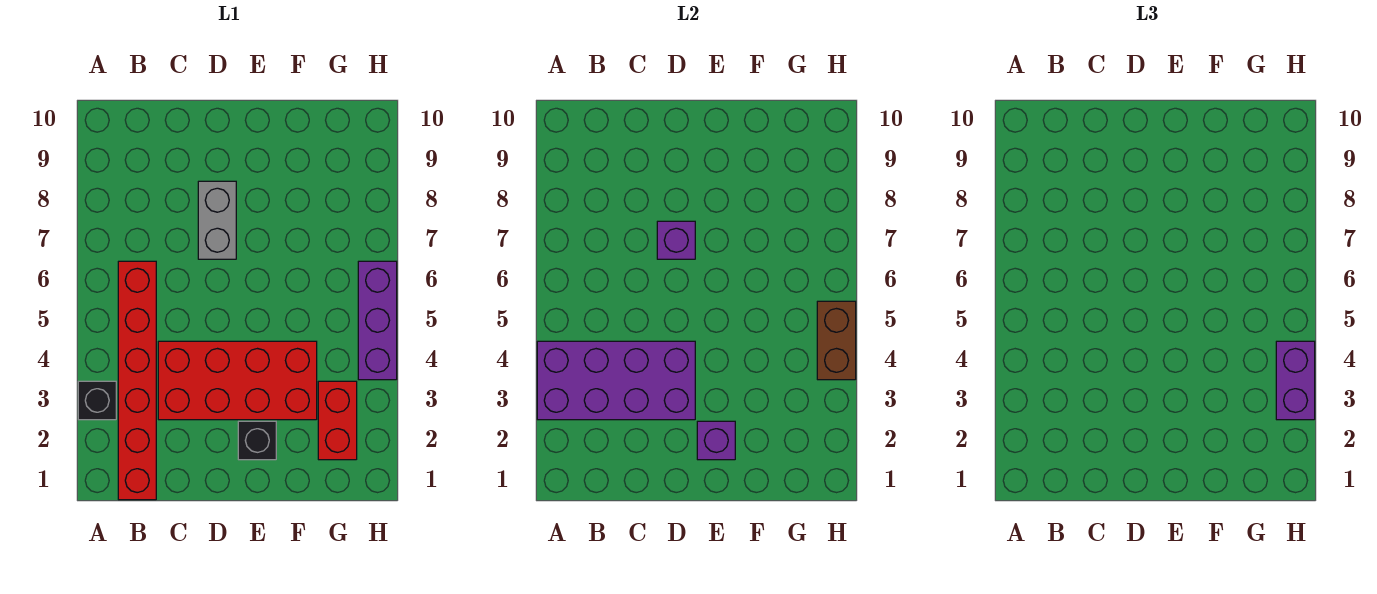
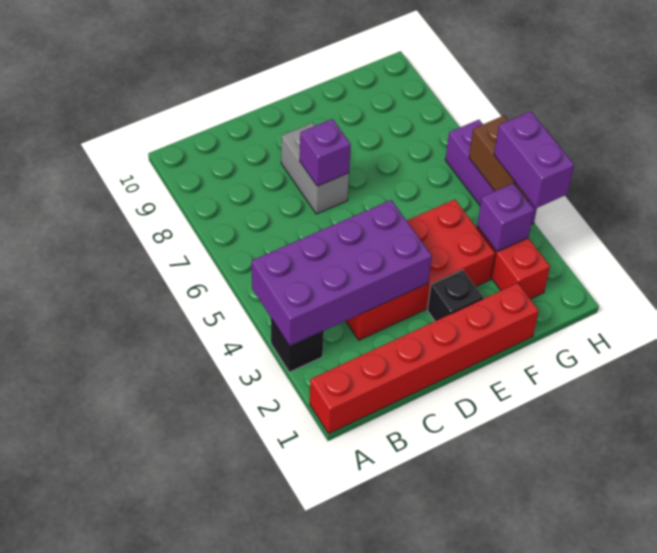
red 1x6 brick [118,261,156,500] -> red 1x6 brick turned to [310,283,539,434]
purple 1x1 brick [697,421,735,460] -> purple 1x1 brick moved to [477,183,534,252]

